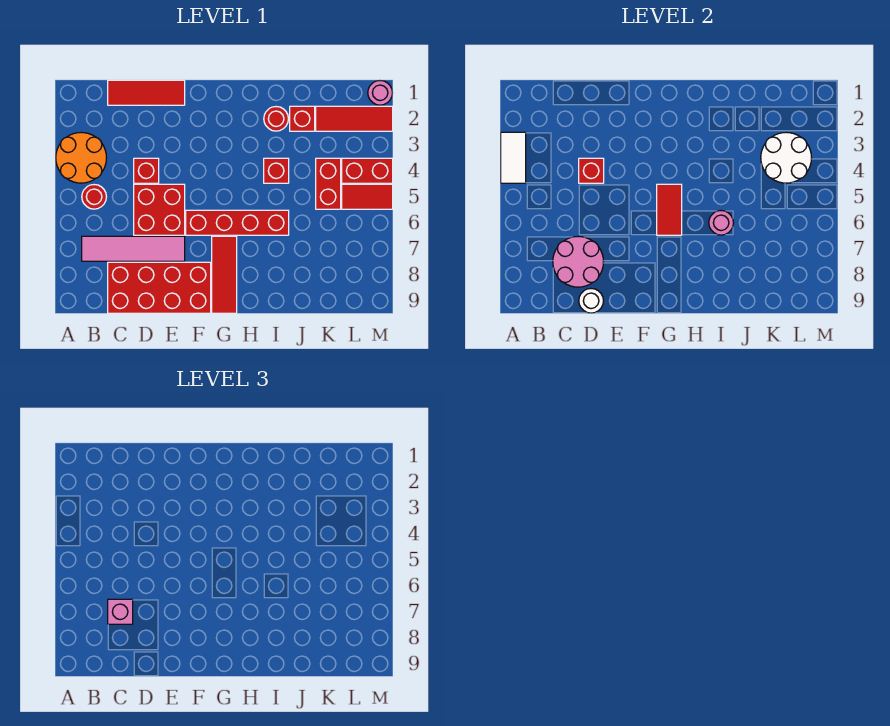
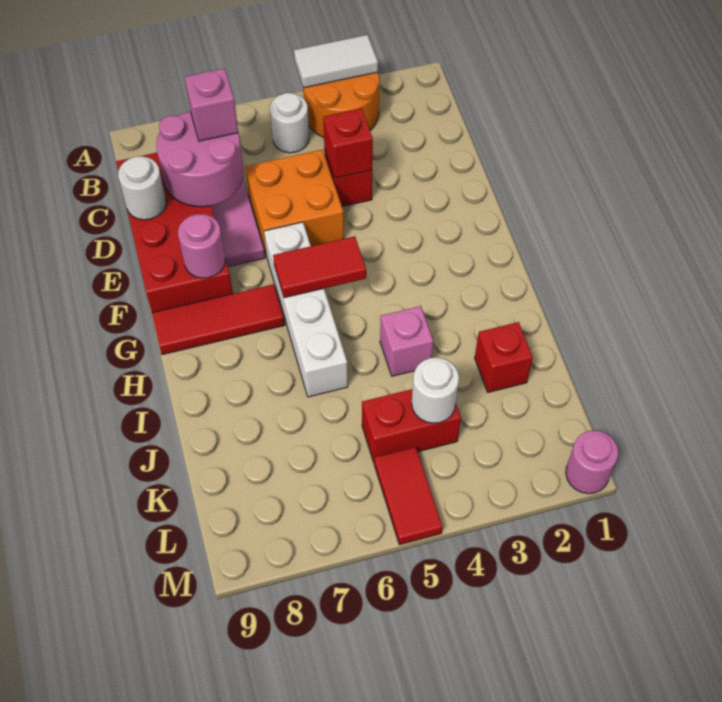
red 1x1 round brick [82,185,106,209] -> white 1x1 round brick [270,93,309,153]
red 1x3 tile [108,80,185,105] -> none
red 2x2 brick [134,184,185,235] -> orange 2x2 brick [245,150,344,256]
red 1x4 brick [186,210,289,235] -> white 1x4 brick [264,222,348,397]
red 1x1 round brick [264,107,288,131] -> none
red 1x1 brick [264,158,289,183] -> pink 1x1 brick [380,306,433,376]
pink 1x1 round brick [709,211,733,235] -> pink 1x1 round brick moved to [178,214,225,278]
red 1x3 tile [316,106,393,131] -> none
white 2x2 round brick [761,132,812,183] -> white 1x1 round brick [412,358,459,423]
red 1x2 brick [342,158,393,183] -> none

